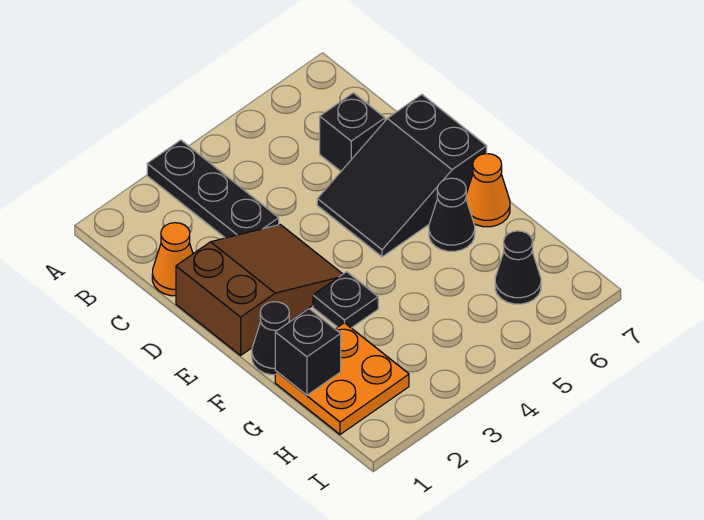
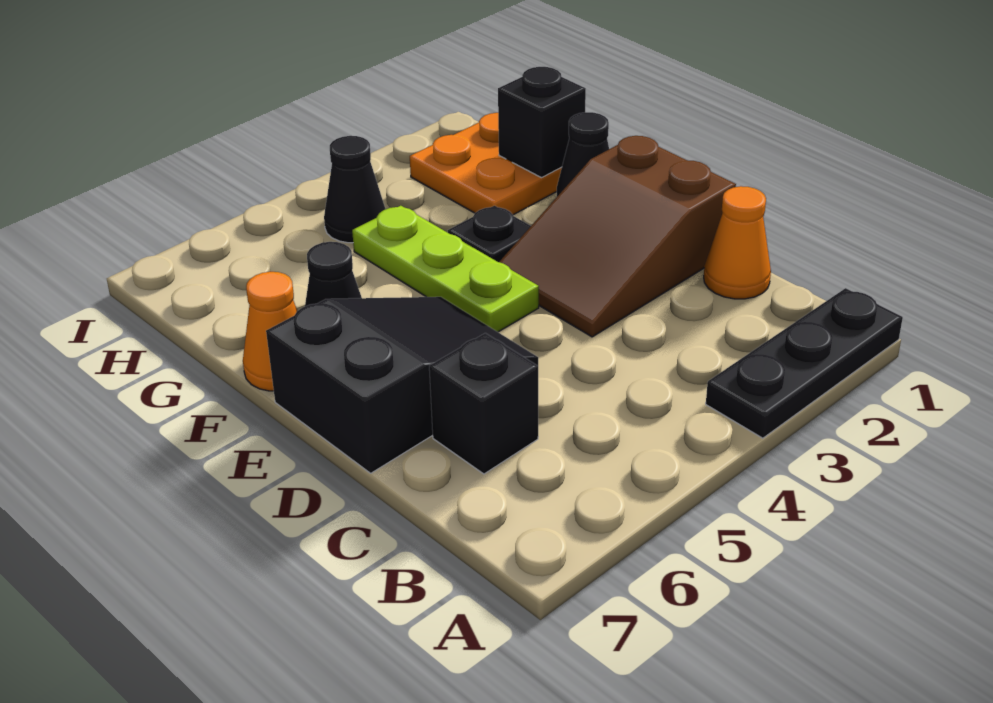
black 1x3 plate [147,140,279,238] -> black 1x3 plate turned to [706,288,903,438]
none -> lime 1x3 plate [352,206,539,332]
black 1x1 cone [495,231,541,304] -> black 1x1 cone moved to [324,136,385,243]

